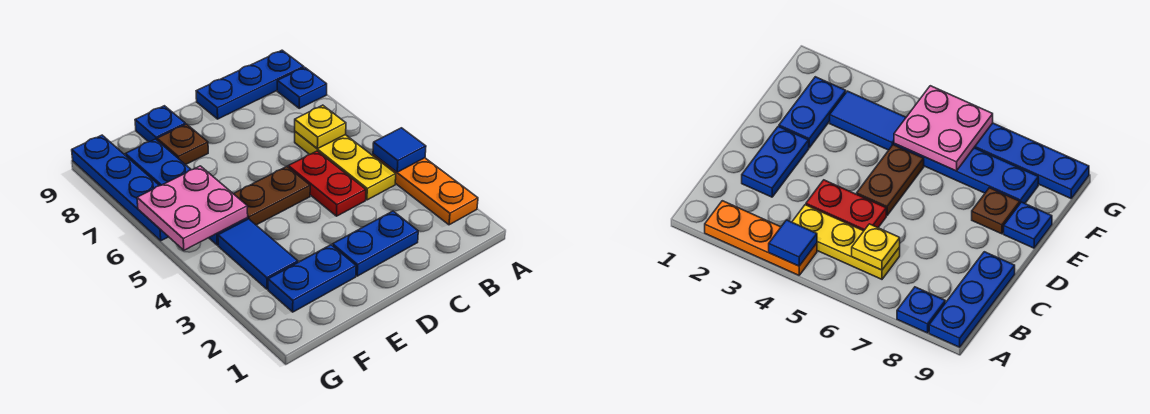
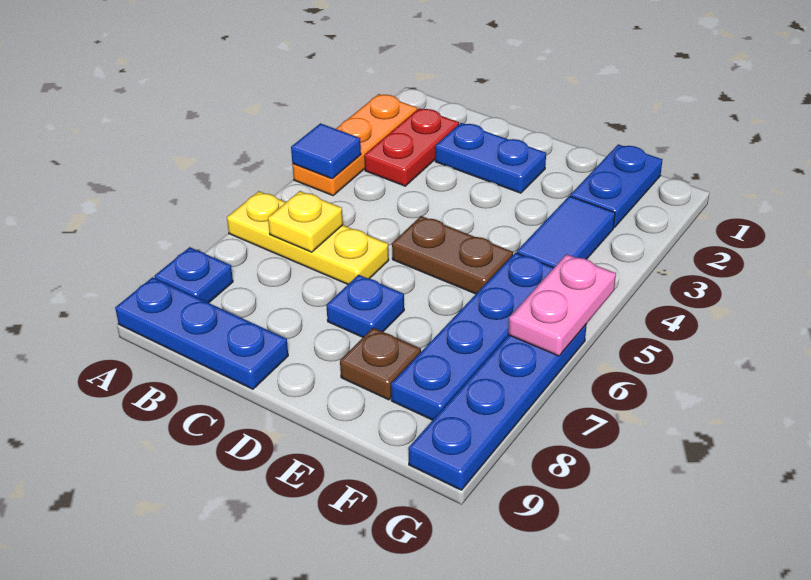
yellow 1x3 plate [295,131,396,200] -> yellow 1x3 plate turned to [227,191,389,284]
red 1x2 plate [288,151,366,216] -> red 1x2 plate moved to [364,108,459,186]
blue 1x2 plate [268,245,356,312] -> blue 1x2 plate turned to [570,144,662,228]
blue 1x1 plate [135,106,185,142] -> blue 1x1 plate moved to [326,275,404,337]
pink 2x2 plate [137,166,248,250] -> pink 1x2 plate [508,254,616,356]

